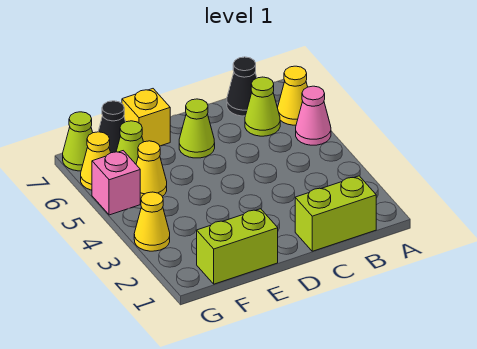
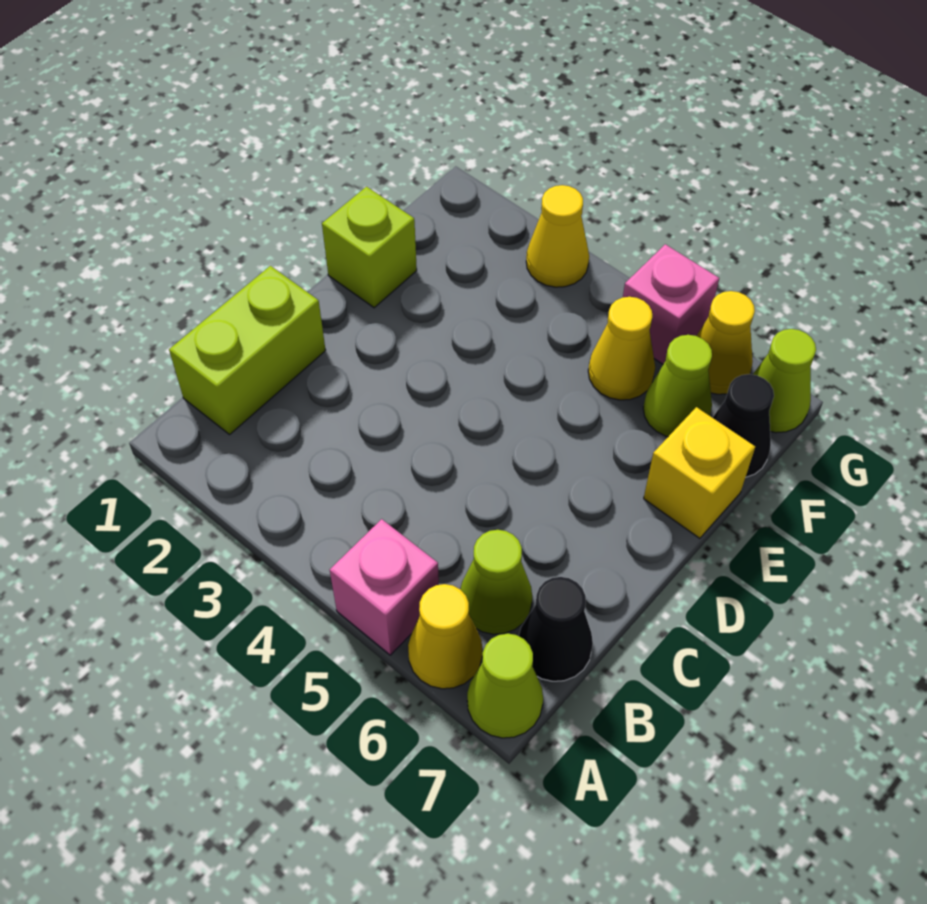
pink 1x1 cone [296,86,331,145] -> pink 1x1 brick [330,519,439,655]
lime 1x1 cone [179,99,215,158] -> lime 1x1 cone moved to [467,633,543,738]
lime 1x2 brick [197,209,278,284] -> lime 1x1 brick [322,187,417,308]

